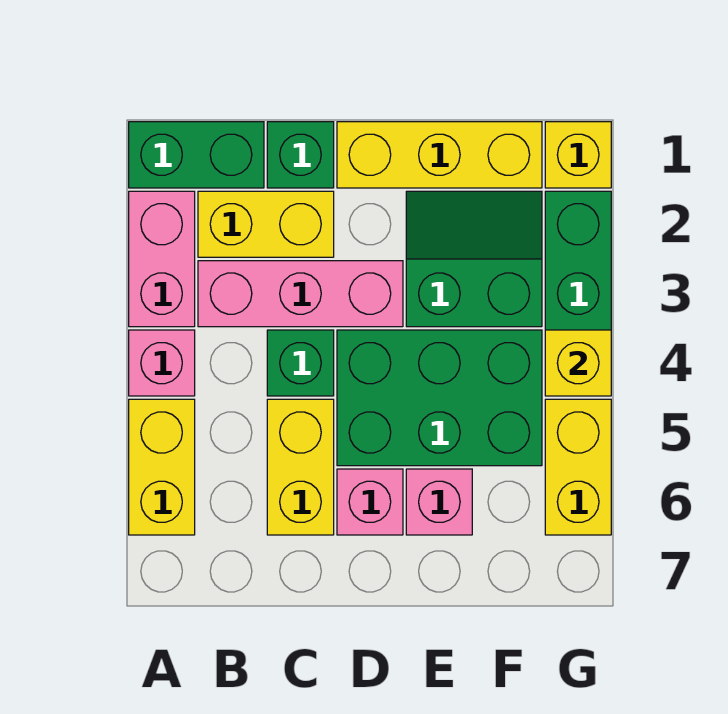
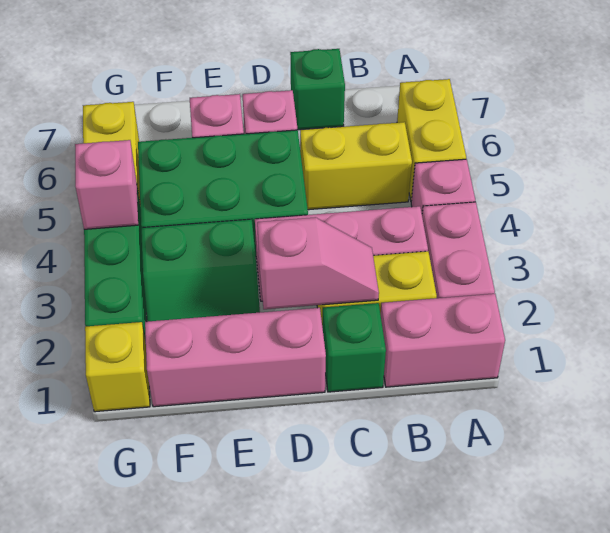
green 1x2 brick [129,122,264,188] -> pink 1x2 brick [381,294,505,387]
none -> pink 1x2 slope [257,217,379,309]
green 1x1 brick [267,330,334,396] -> green 1x1 brick moved to [290,49,345,130]
yellow 1x2 brick [267,399,334,535] -> yellow 1x2 brick turned to [300,122,412,210]
yellow 1x3 brick [337,122,542,188] -> pink 1x3 brick [145,308,326,407]
yellow 1x1 brick [545,330,611,396] -> pink 1x1 brick [75,140,138,229]

